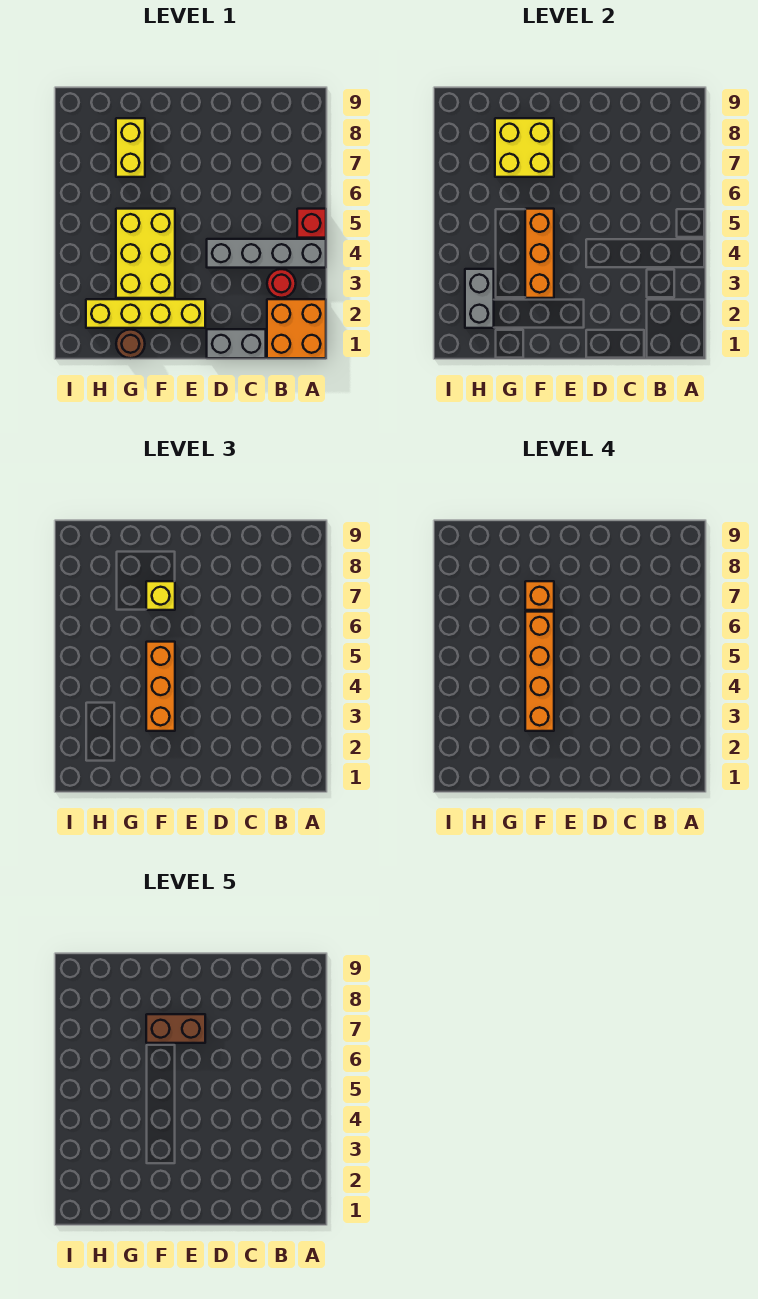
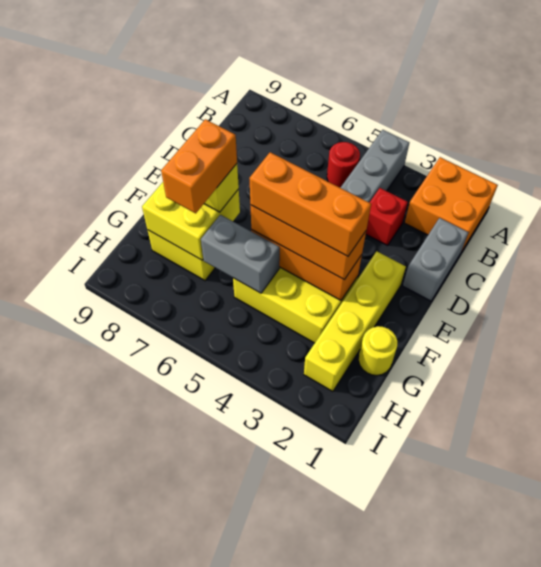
red 1x1 brick [297,209,326,238] -> red 1x1 brick moved to [366,188,408,246]
red 1x1 round brick [267,269,296,298] -> red 1x1 round brick moved to [327,142,360,187]
brown 1x2 brick [146,1014,205,1043] -> none
orange 1x4 brick [525,612,554,731] -> orange 1x3 brick [249,152,371,256]
orange 1x1 brick [525,581,554,610] -> orange 1x2 brick [161,119,237,213]
brown 1x1 round brick [116,330,145,358] -> yellow 1x1 round brick [359,326,397,375]
grey 1x2 brick [465,269,494,328] -> grey 1x2 brick moved to [201,215,280,293]

